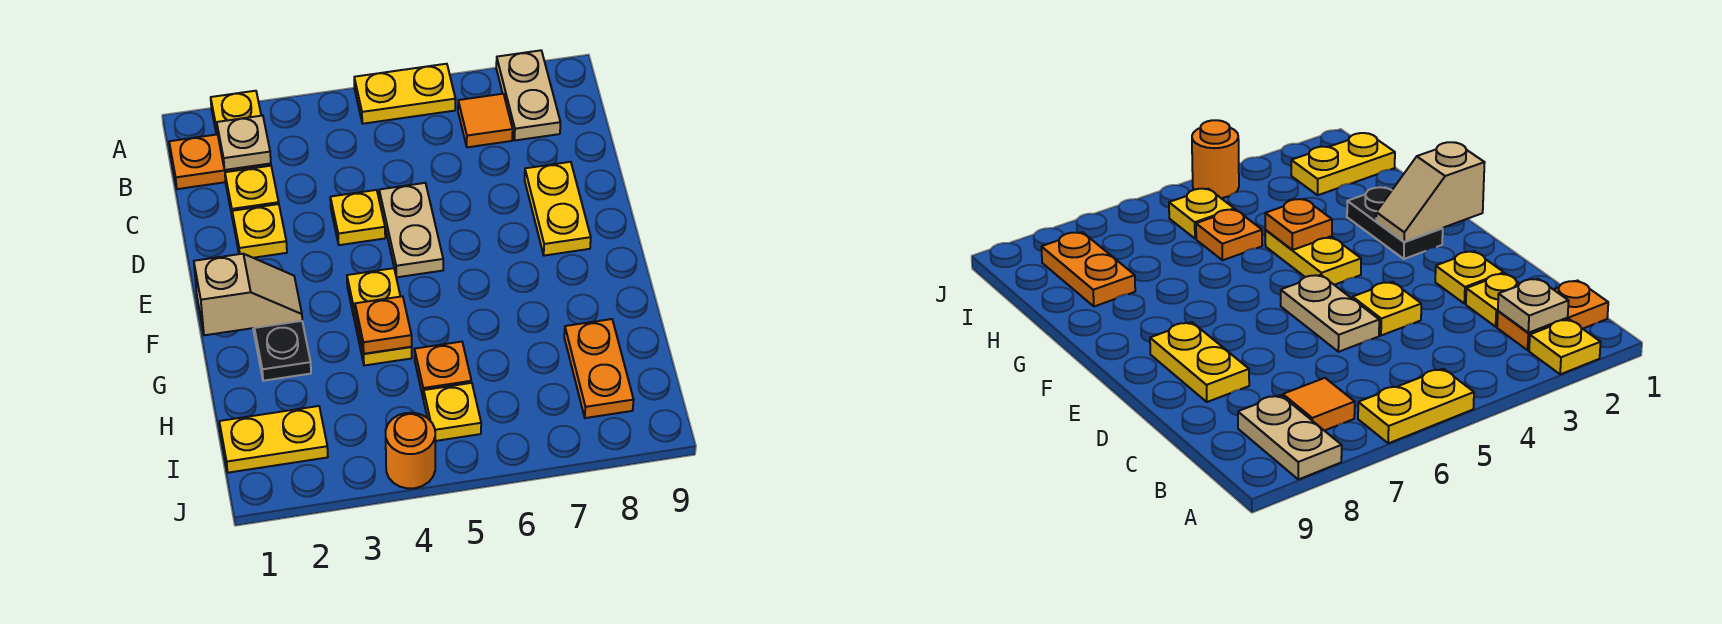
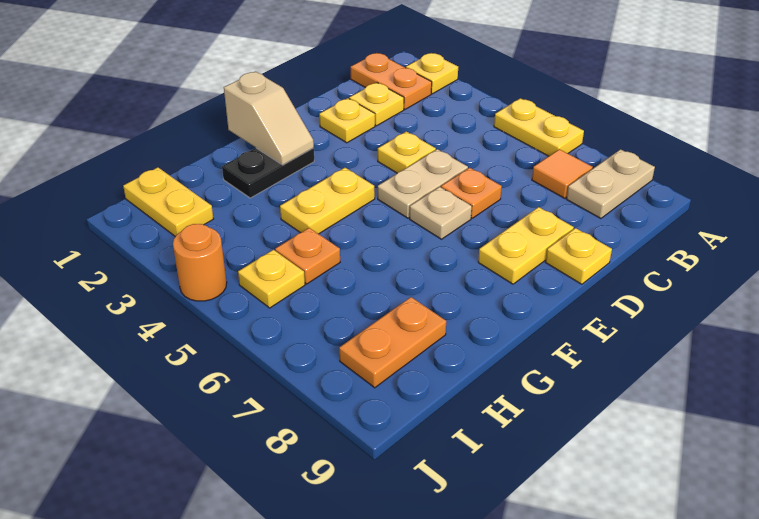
tan 1x1 plate [217,116,271,170] -> tan 1x1 plate moved to [410,187,472,239]
none -> yellow 1x1 plate [546,228,612,284]
orange 1x1 plate [355,296,412,354] -> orange 1x1 plate moved to [441,168,502,218]

